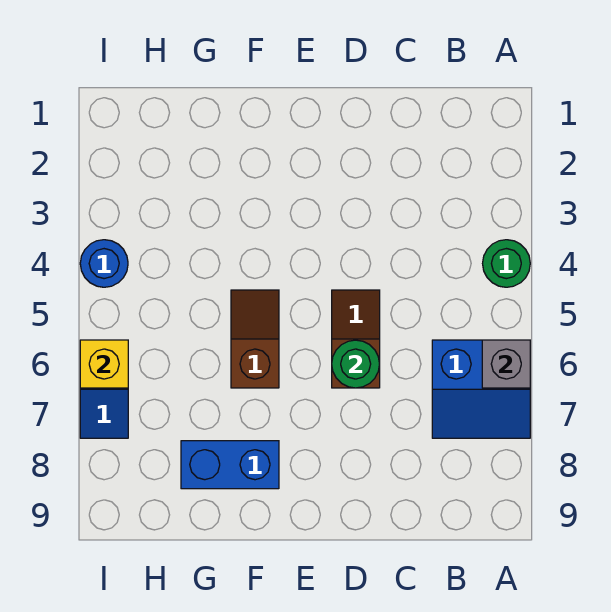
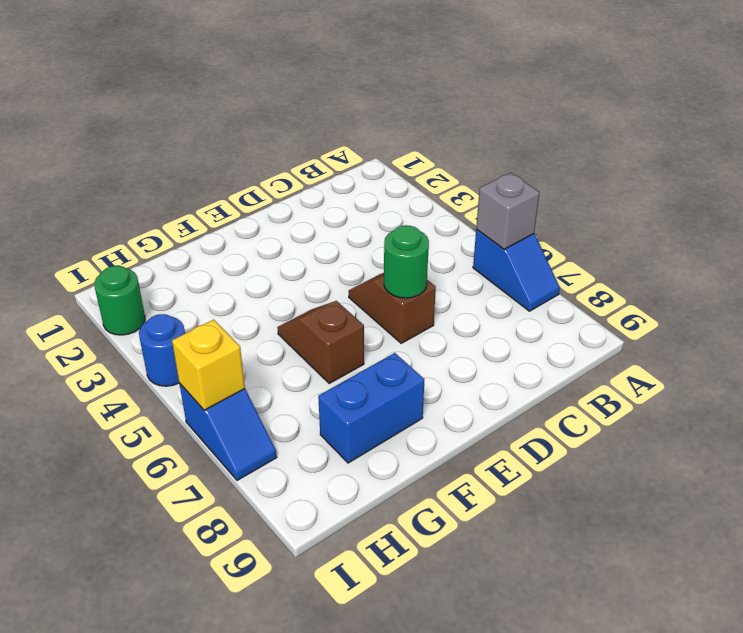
green 1x1 round brick [483,240,530,287] -> green 1x1 round brick moved to [94,266,145,335]
blue 2x2 slope [432,340,530,438] -> blue 1x2 slope [473,229,560,311]

